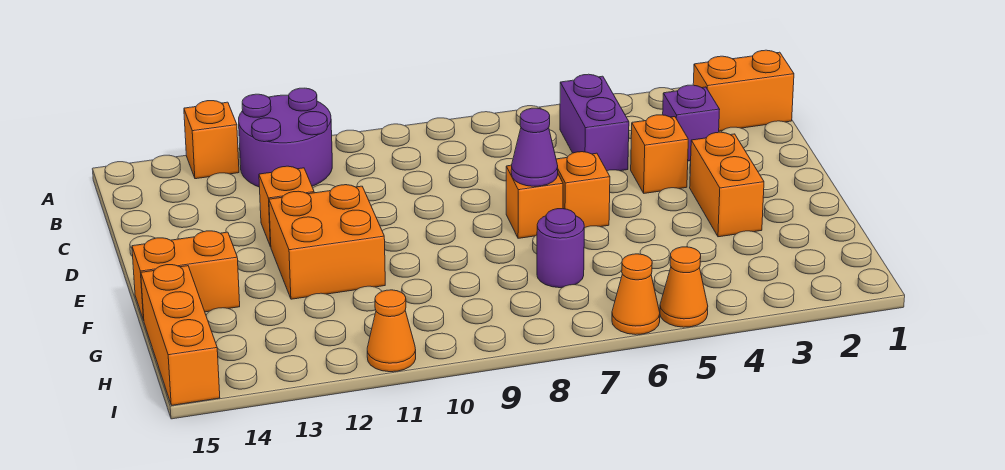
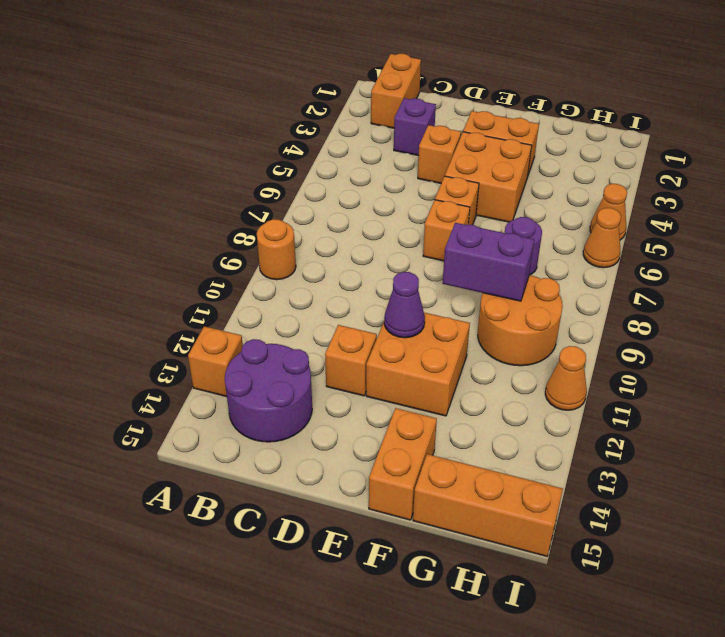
none -> orange 1x1 round brick [257,219,296,280]
purple 2x2 round brick [239,88,332,187] -> purple 2x2 round brick moved to [225,339,312,442]
purple 1x2 brick [560,74,629,171] -> purple 1x2 brick moved to [443,223,534,301]
none -> orange 2x2 brick [445,132,532,222]
purple 1x1 cone [511,108,558,186] -> purple 1x1 cone moved to [384,272,425,338]
none -> orange 2x2 round brick [478,275,563,366]

